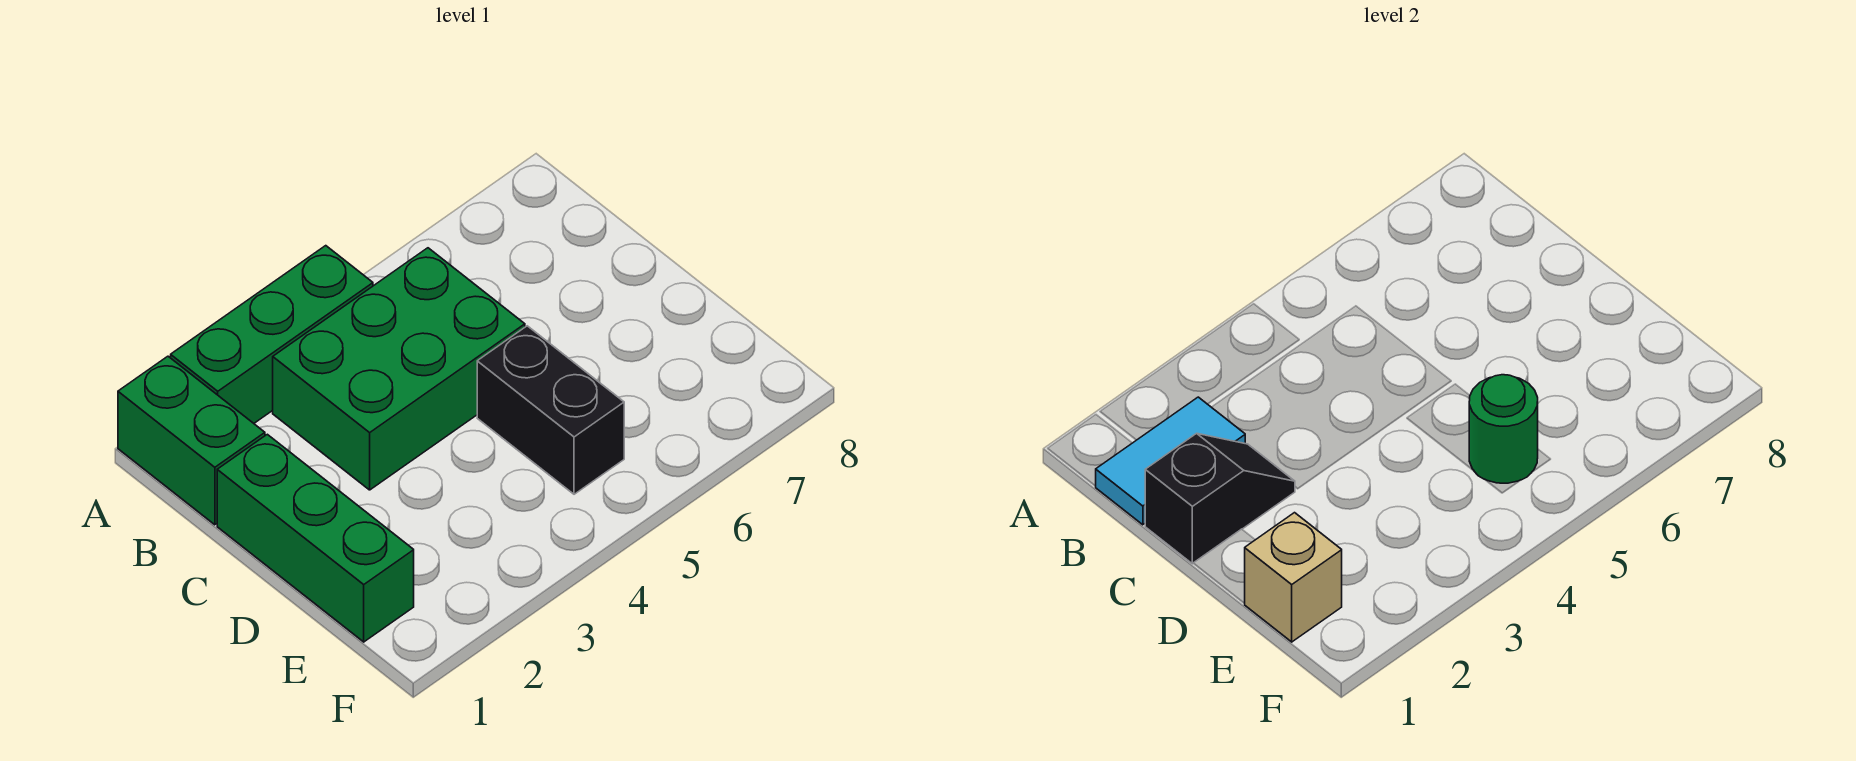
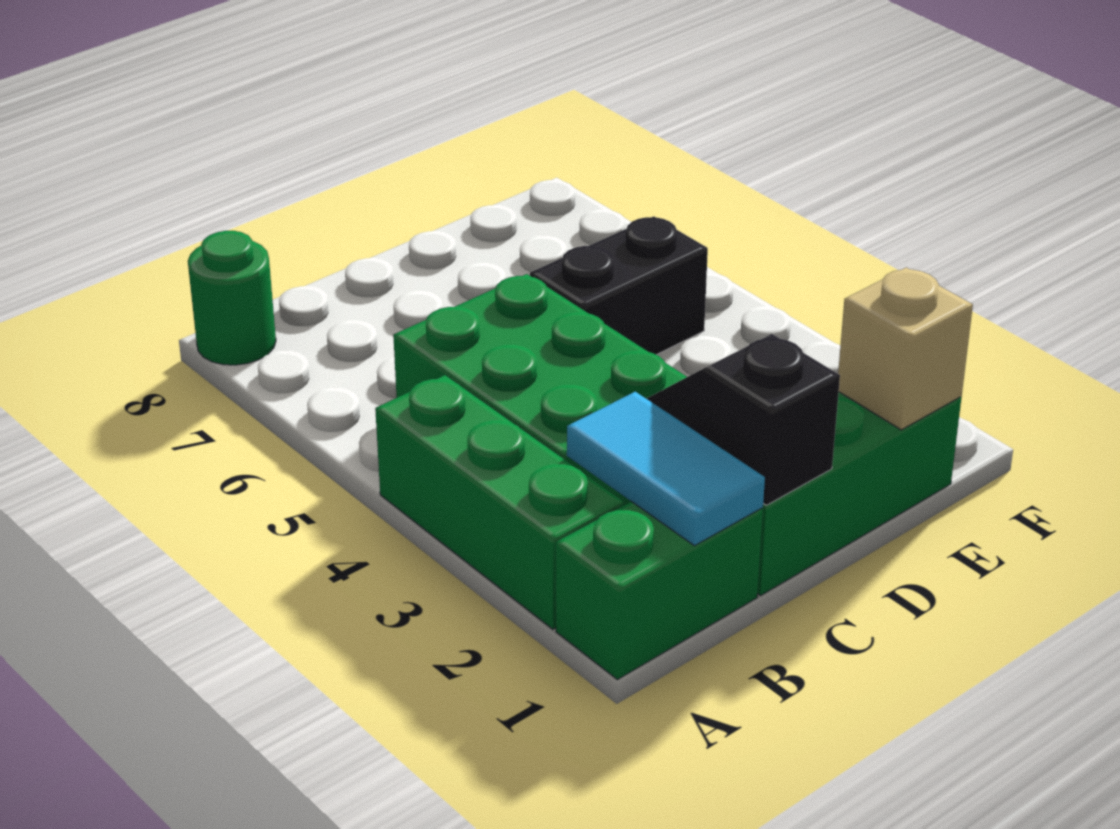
green 1x1 round brick [1469,375,1538,483] -> green 1x1 round brick moved to [188,231,276,365]

